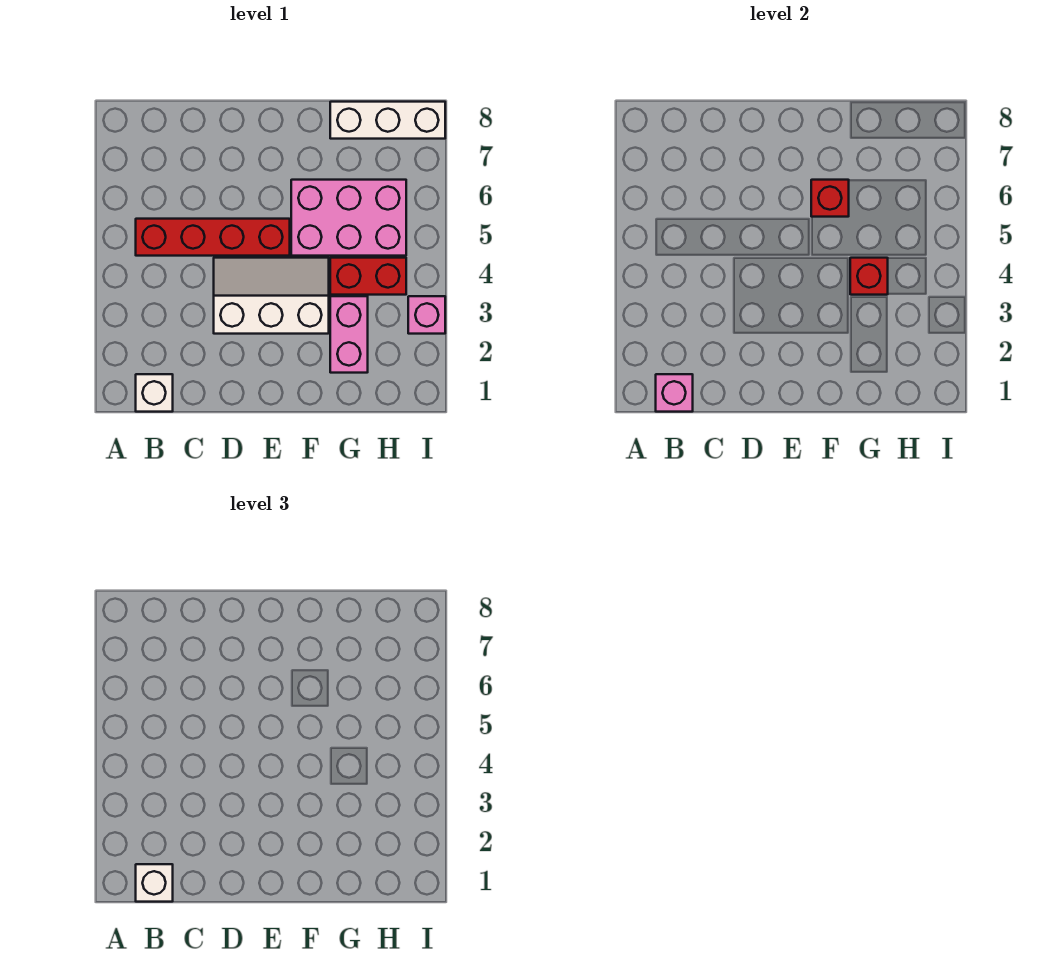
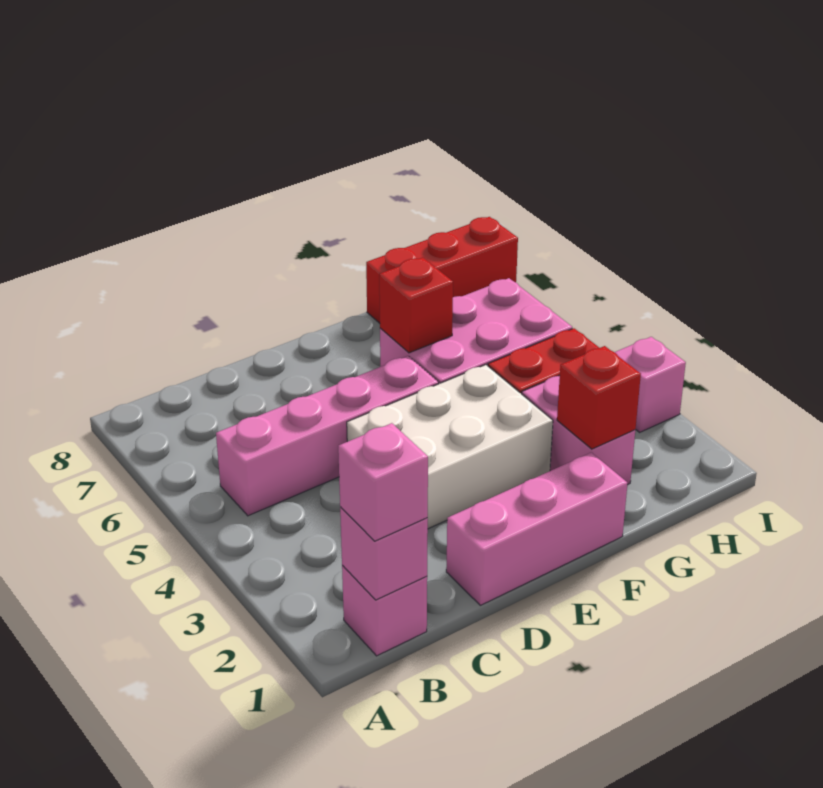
white 1x1 brick [136,374,173,412] -> pink 1x1 brick [342,565,427,656]
white 1x1 brick [136,864,173,902] -> pink 1x1 brick [338,423,428,541]
red 1x4 brick [136,219,290,256] -> pink 1x4 brick [216,356,439,516]
none -> pink 1x3 brick [446,452,628,605]
white 2x3 slope [214,258,329,334] -> white 2x3 brick [347,365,553,529]
red 1x1 brick [850,258,888,295] -> red 1x1 brick moved to [557,346,641,449]
white 1x3 brick [330,102,445,139] -> red 1x3 brick [366,217,518,323]

